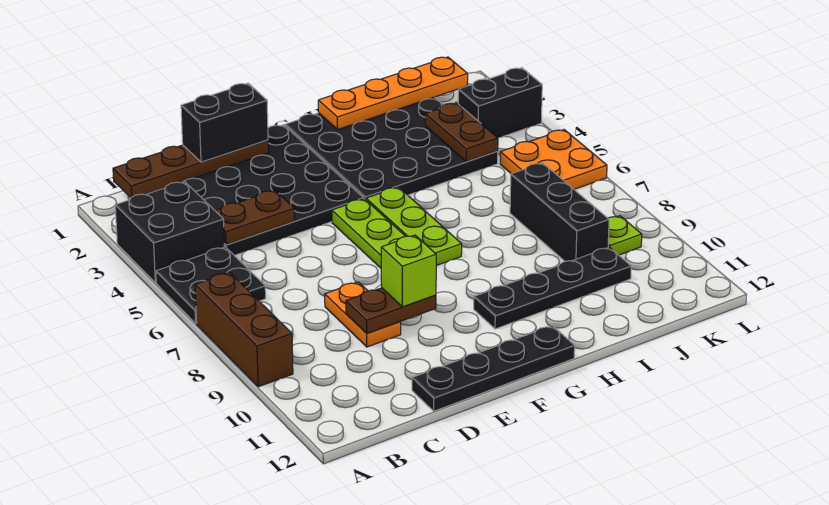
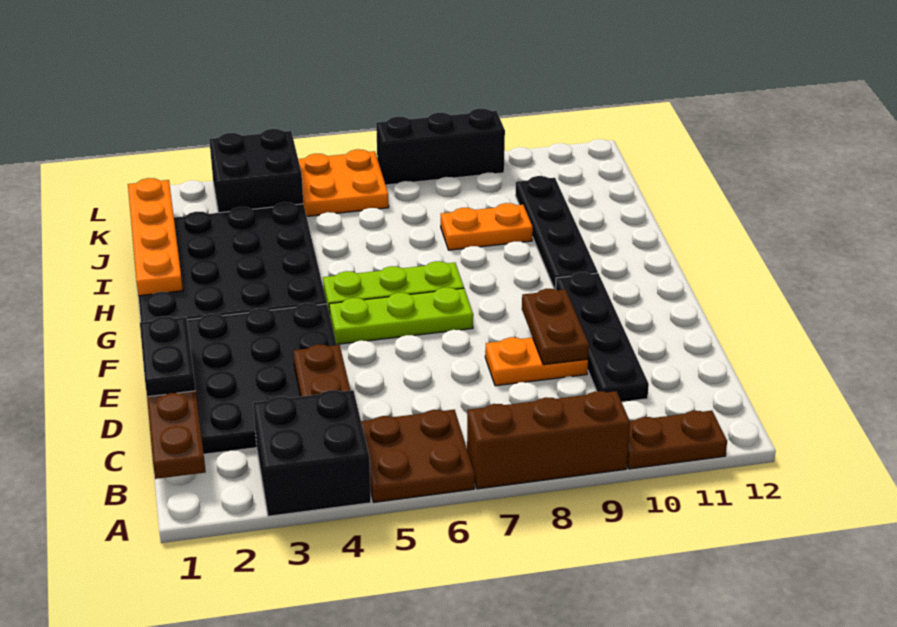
black 2x2 plate [156,247,266,323] -> brown 2x2 plate [361,410,475,502]
black 1x2 brick [181,83,268,162] -> black 1x2 plate [140,316,196,397]
black 1x4 plate [412,326,575,411] -> black 1x4 plate moved to [556,272,649,402]
lime 1x1 brick [381,235,436,307] -> none
none -> orange 1x2 plate [441,203,533,250]
brown 1x2 plate [425,103,498,162] -> brown 1x2 plate moved to [627,410,727,469]
black 1x3 brick [510,163,609,261] -> black 1x3 brick moved to [376,109,505,185]
black 1x2 brick [458,68,542,138] -> black 2x2 brick [209,129,303,213]
lime 1x1 plate [608,216,642,255] -> none

